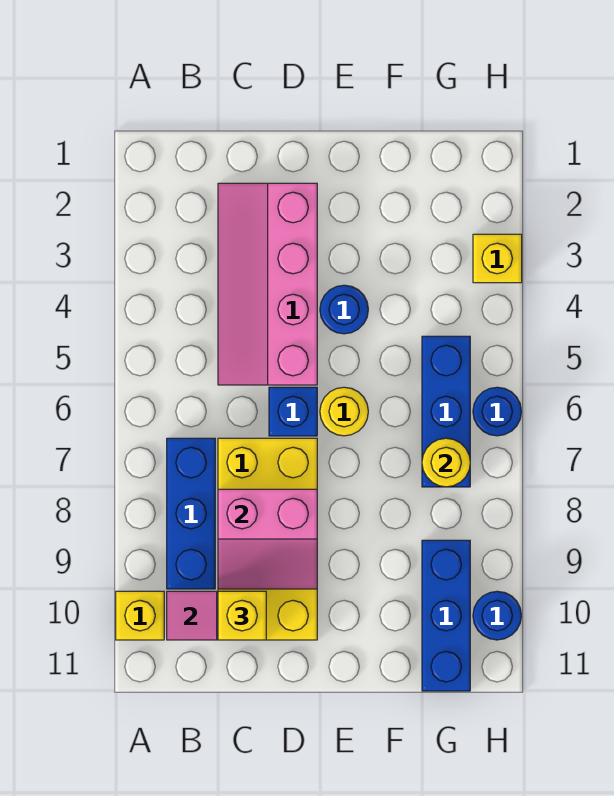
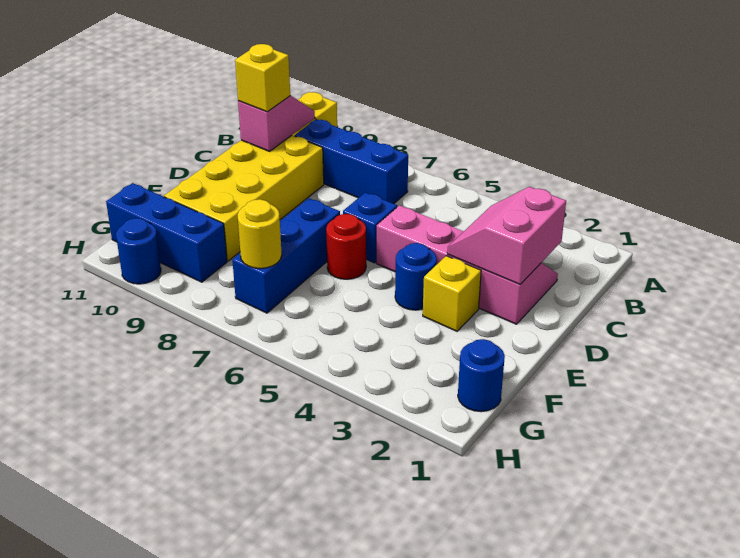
yellow 2x4 brick [218,438,317,640] -> yellow 2x4 brick turned to [164,135,324,261]
pink 2x2 slope [218,489,317,589] -> pink 2x2 slope moved to [447,187,566,284]
yellow 1x1 round brick [320,387,368,436] -> red 1x1 round brick [326,214,366,279]
blue 1x3 brick [422,336,470,487] -> blue 1x3 brick turned to [232,198,340,313]
yellow 1x1 brick [473,234,522,283] -> yellow 1x1 brick moved to [423,256,481,331]
blue 1x1 round brick [473,387,521,436] -> blue 1x1 round brick moved to [458,339,505,412]

